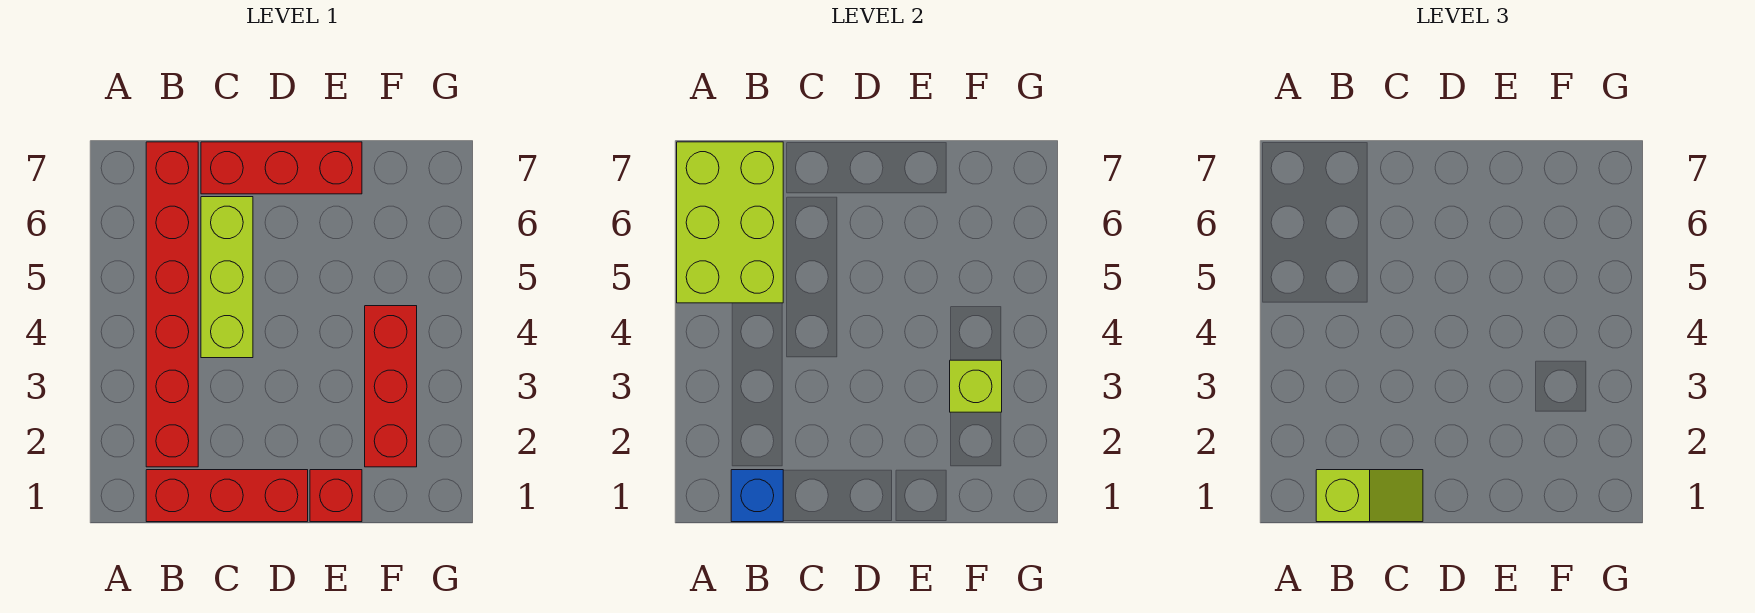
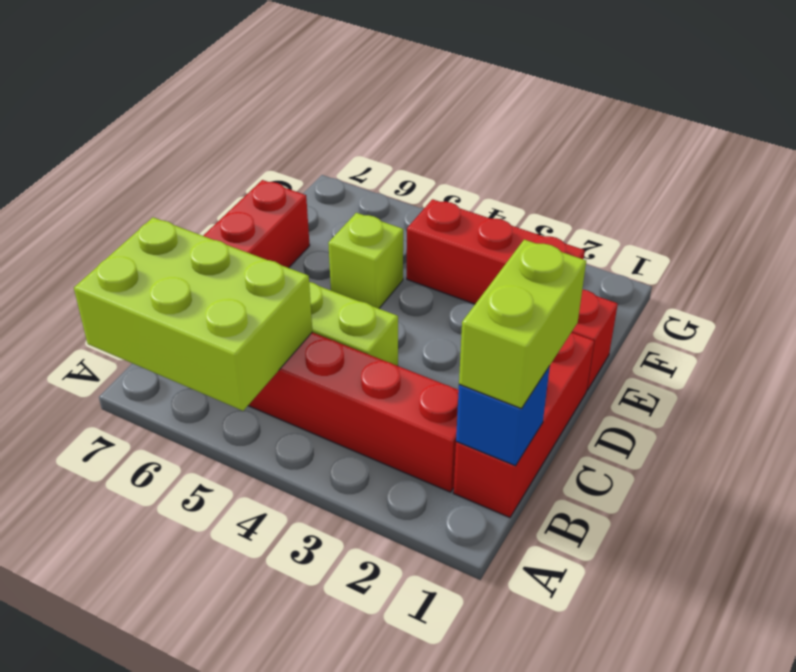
lime 1x2 slope [1316,470,1423,522] -> lime 1x2 brick [459,240,586,409]
lime 1x1 brick [950,360,1002,412] -> lime 1x1 brick moved to [328,213,403,308]

